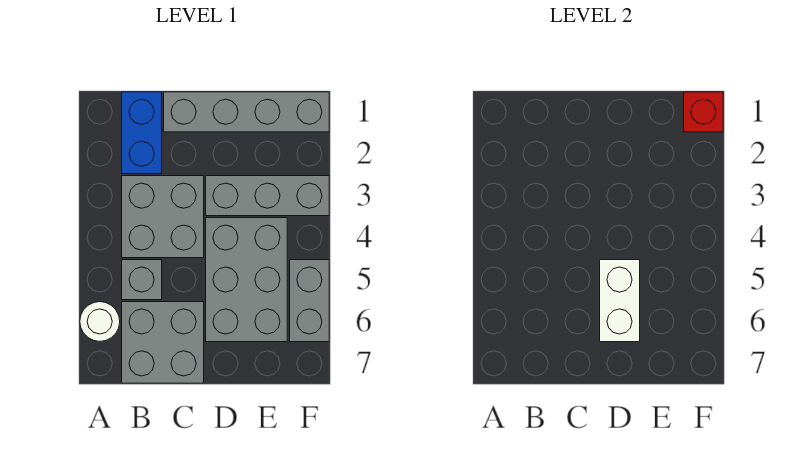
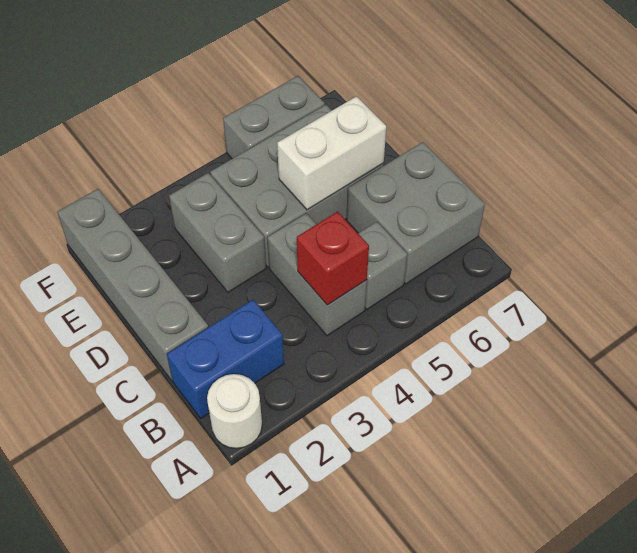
white 1x1 round brick [80,302,120,341] -> white 1x1 round brick moved to [207,374,262,449]
grey 2x2 brick [122,176,204,258] -> grey 1x2 brick [267,213,367,336]
grey 1x3 brick [206,176,329,216] -> grey 1x2 brick [169,173,266,292]
red 1x1 brick [684,92,723,132] -> red 1x1 brick moved to [297,212,369,305]

